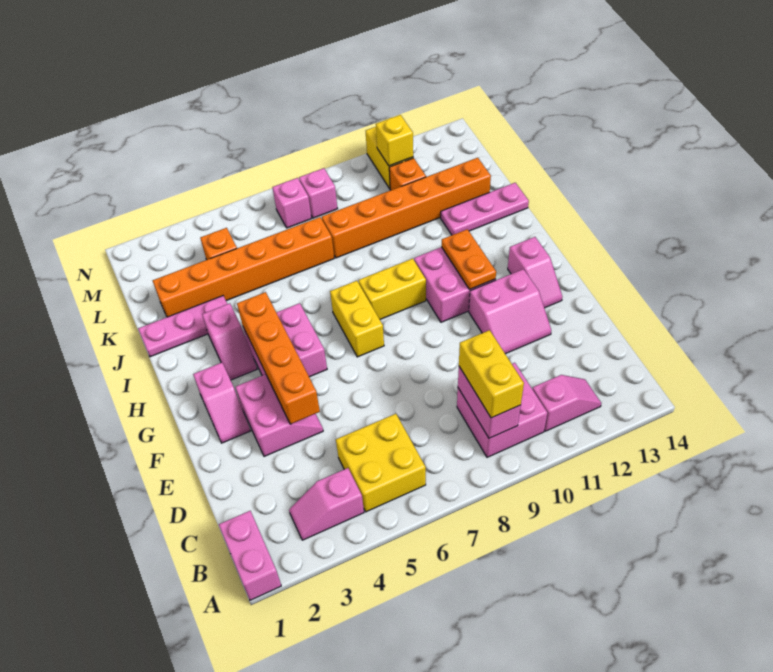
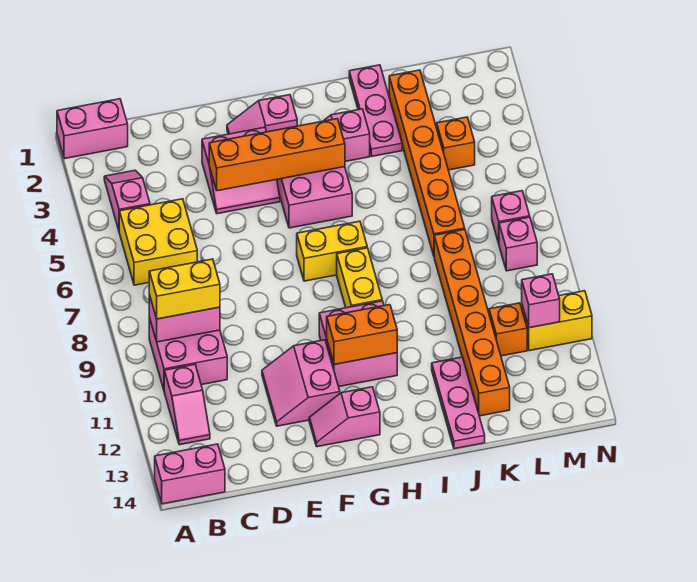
none -> pink 1x2 brick [155,444,225,504]
orange 1x2 plate [441,229,496,289] -> orange 1x2 brick [327,305,397,364]
yellow 1x1 brick [376,115,413,166] -> pink 1x1 brick [522,274,560,328]

